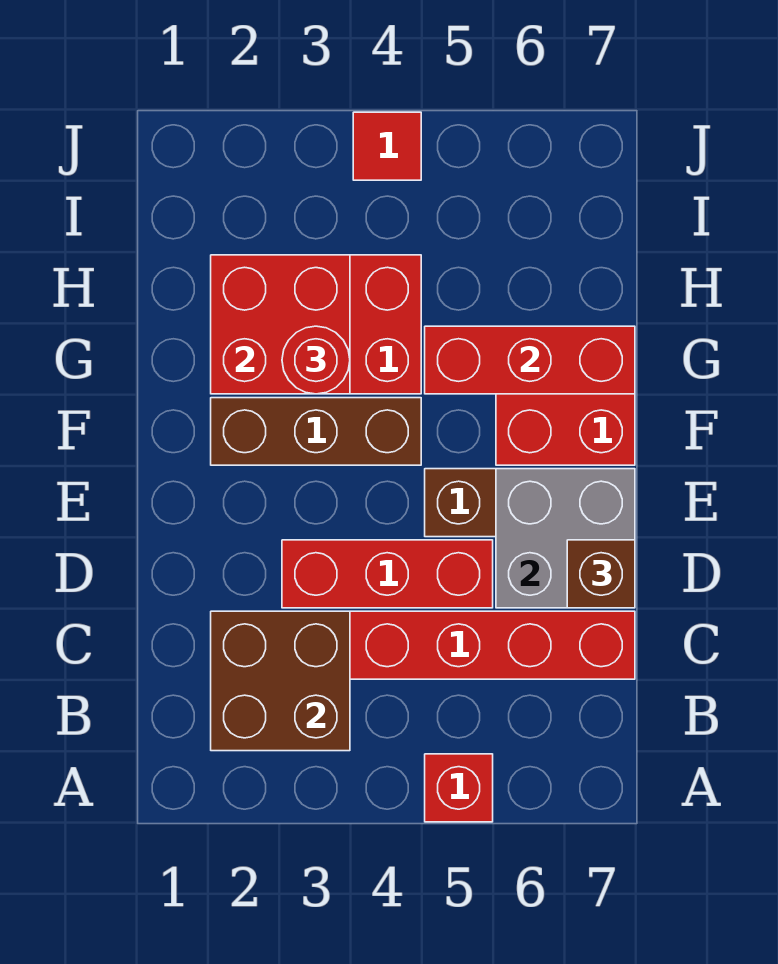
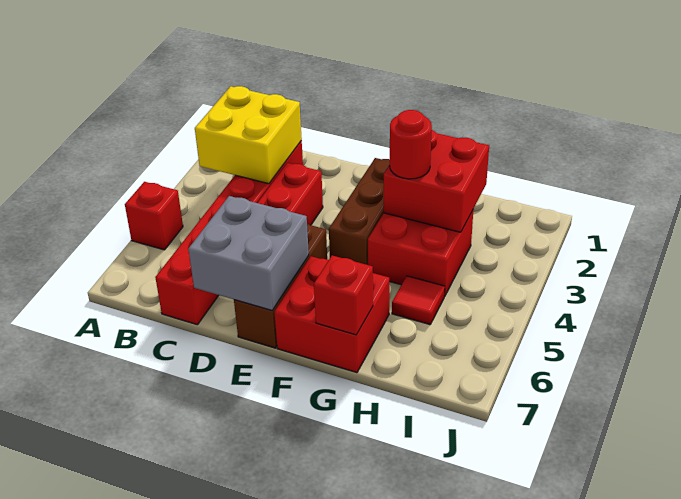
brown 2x2 brick [211,611,350,751] -> yellow 2x2 brick [195,86,302,184]
brown 1x1 brick [567,540,635,608] -> none
red 1x3 brick [425,326,635,394] -> red 1x1 brick [314,255,373,335]
red 1x1 tile [353,112,421,180] -> red 1x1 tile moved to [392,276,445,325]

